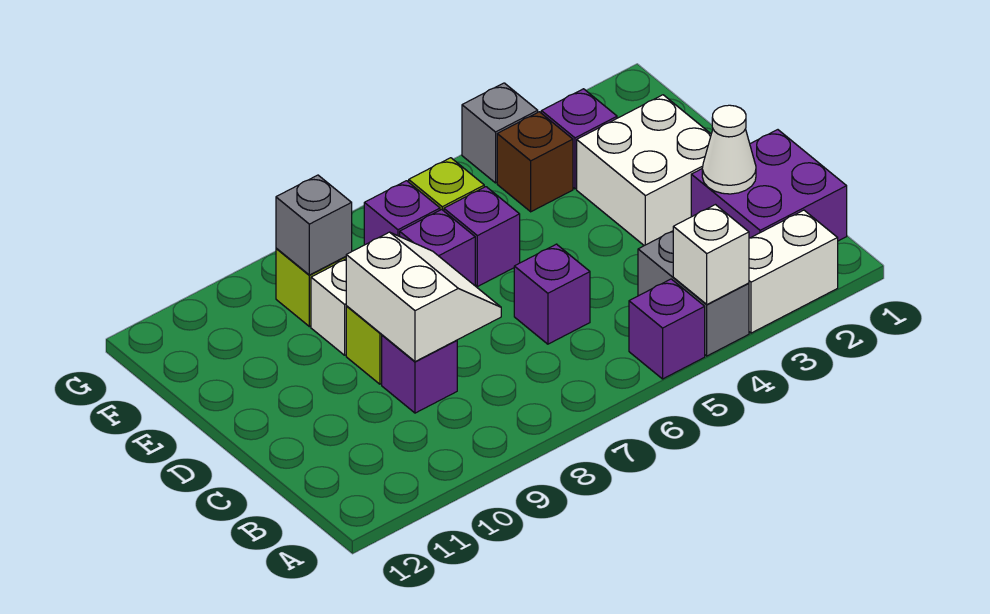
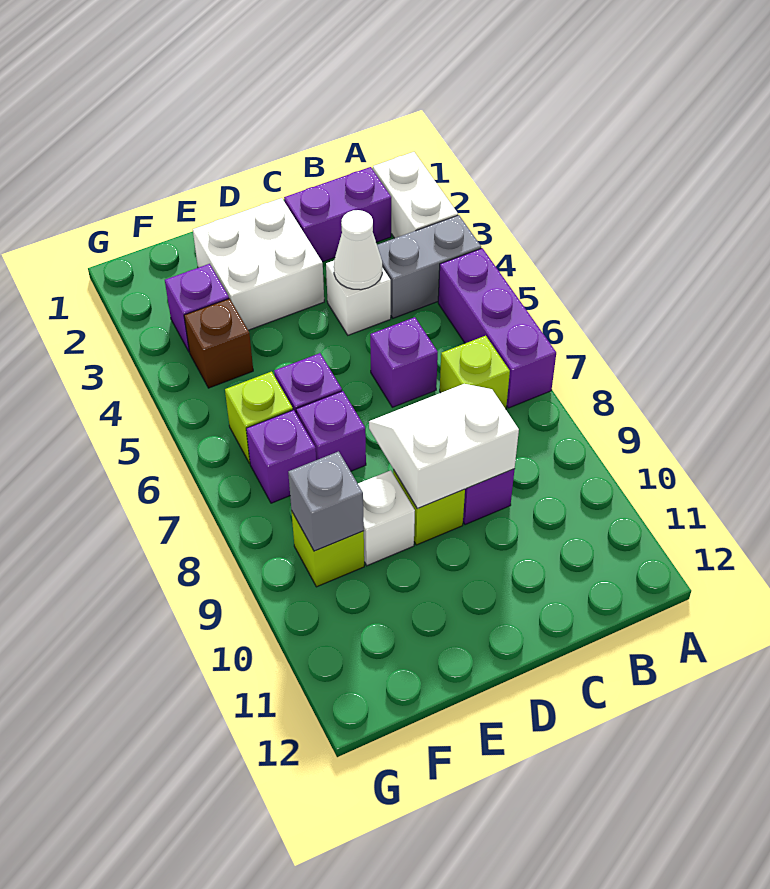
white 1x1 brick [673,205,749,304] -> white 1x1 brick moved to [326,261,391,335]
purple 1x1 brick [629,279,705,379] -> purple 1x3 brick [438,248,556,408]
purple 2x2 brick [691,130,847,241] -> purple 1x2 brick [284,167,391,262]
none -> lime 1x1 brick [440,336,510,409]
white 1x1 cone [702,105,756,194] -> white 1x1 cone moved to [334,210,382,290]
grey 1x1 brick [462,83,538,183] -> none

